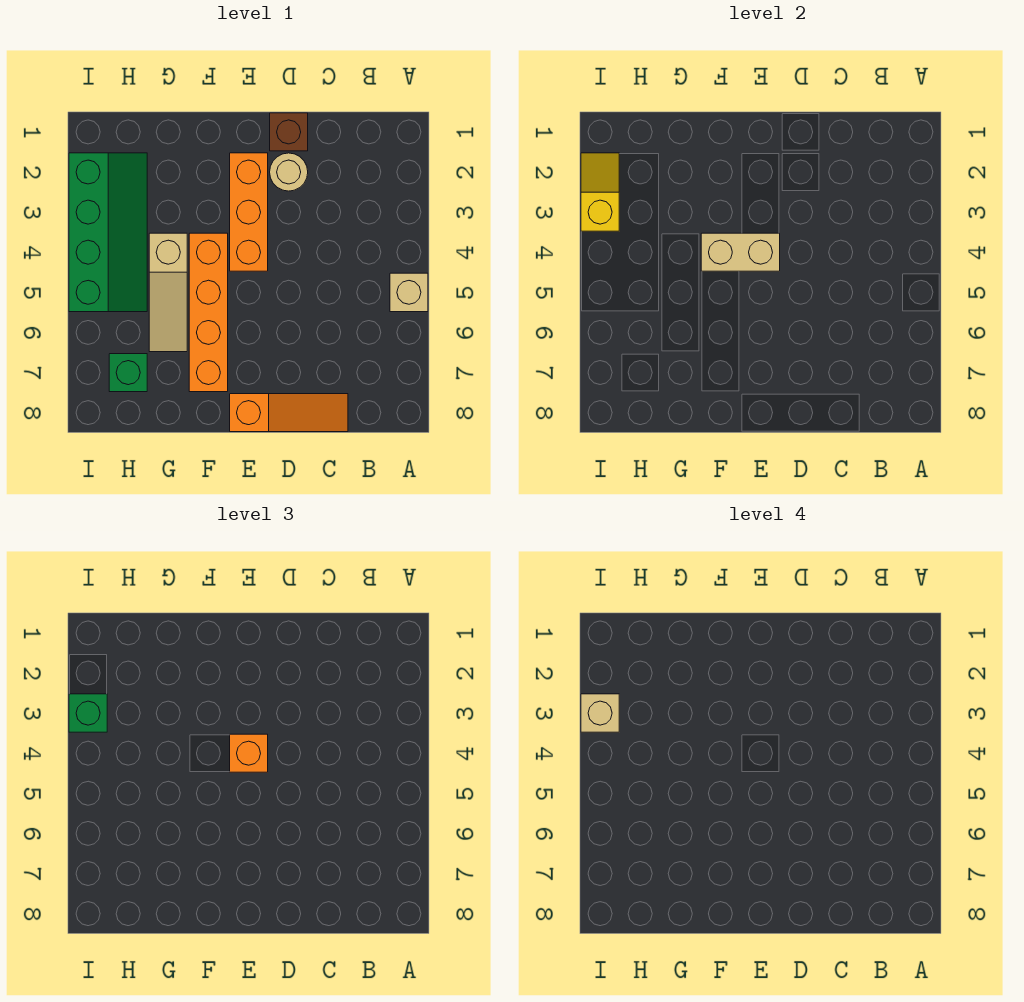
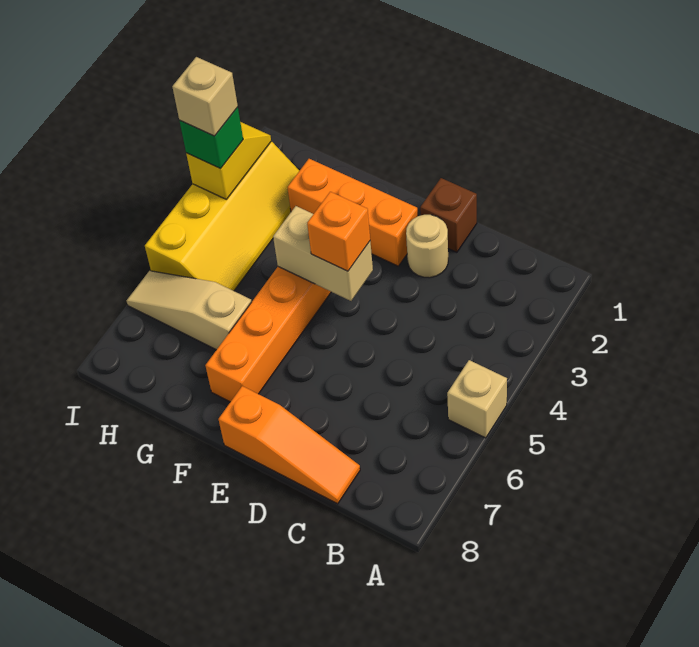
orange 1x3 brick [230,153,268,271] -> orange 1x3 brick turned to [287,159,418,266]
tan 1x3 slope [149,233,187,352] -> tan 1x3 slope turned to [127,271,252,350]
green 2x4 slope [69,153,147,312] -> yellow 2x4 slope [145,141,299,291]
green 1x1 brick [109,354,147,392] -> none

